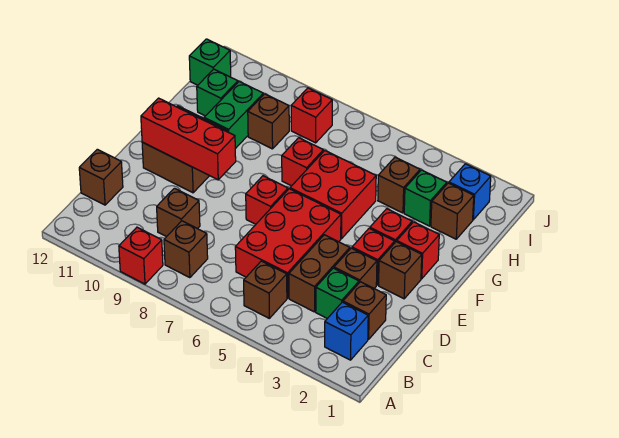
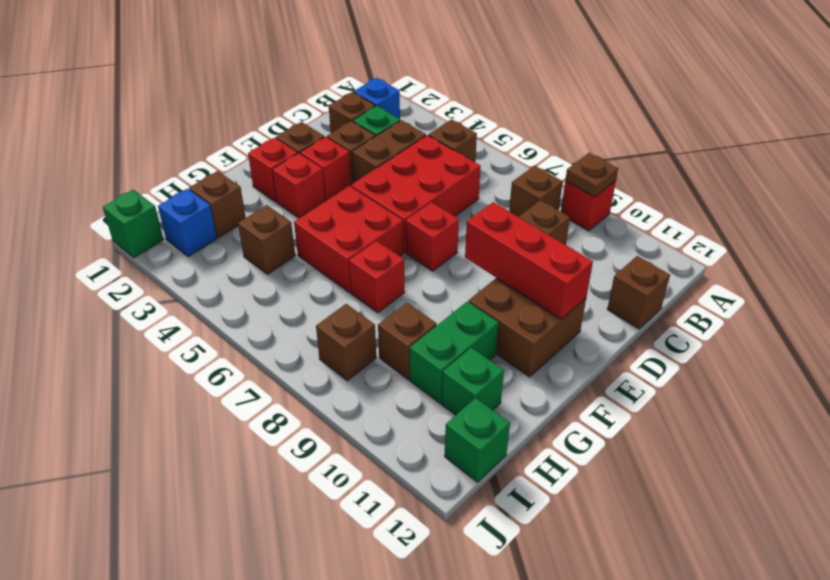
none -> brown 1x1 plate [565,153,618,197]
green 1x1 brick [404,170,447,226] -> green 1x1 brick moved to [103,190,164,257]
red 1x1 brick [291,88,332,143] -> brown 1x1 brick [316,304,376,381]

